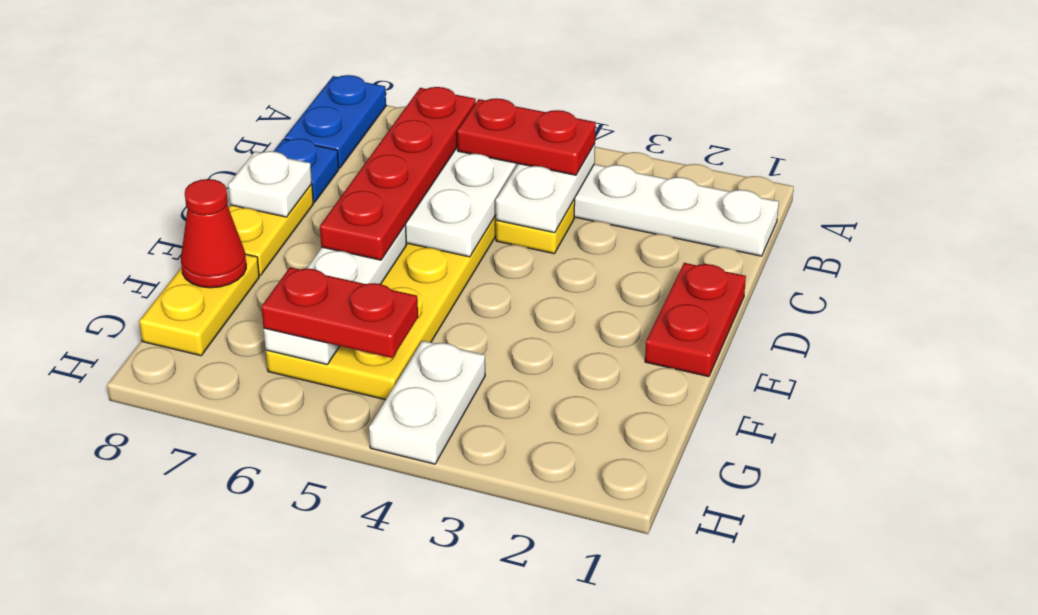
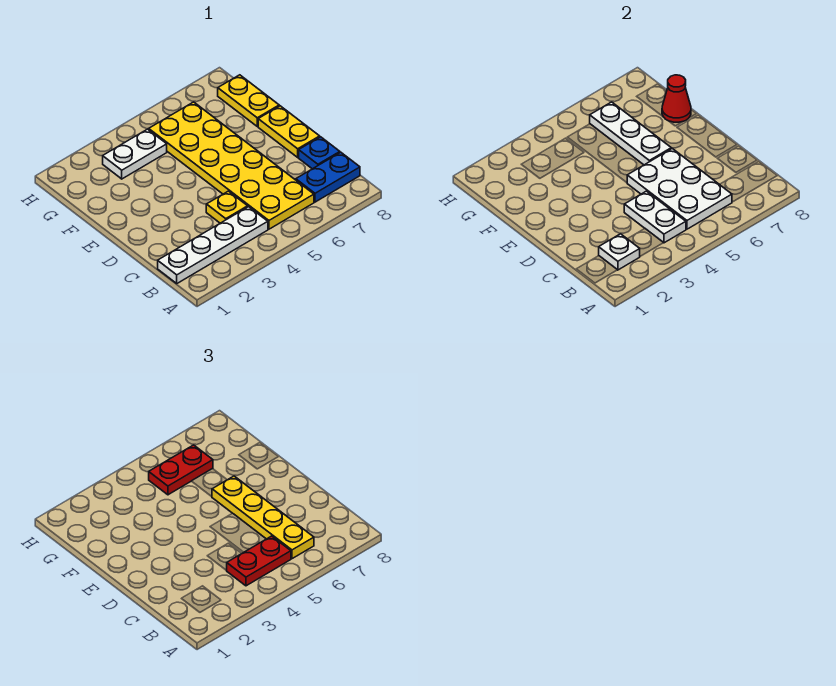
blue 1x2 plate [285,75,386,168] -> blue 1x2 plate turned to [296,152,360,202]
red 1x4 plate [320,87,476,260] -> yellow 1x4 plate [212,476,314,559]
red 1x2 plate [645,263,746,377] -> none
white 1x1 plate [228,151,312,217] -> white 1x1 plate moved to [599,234,640,270]
white 1x2 plate [369,341,485,464] -> white 1x2 plate turned to [103,129,167,179]

